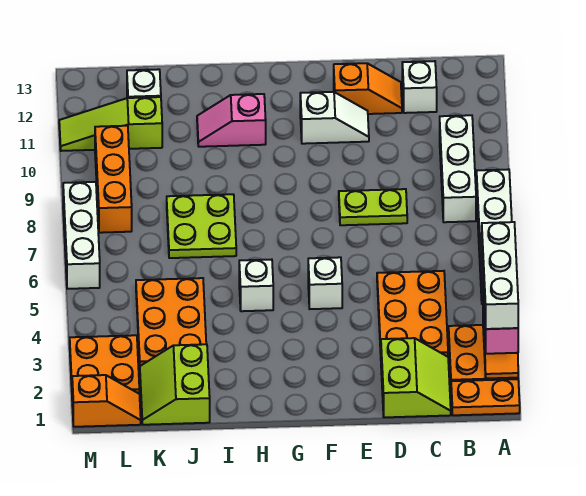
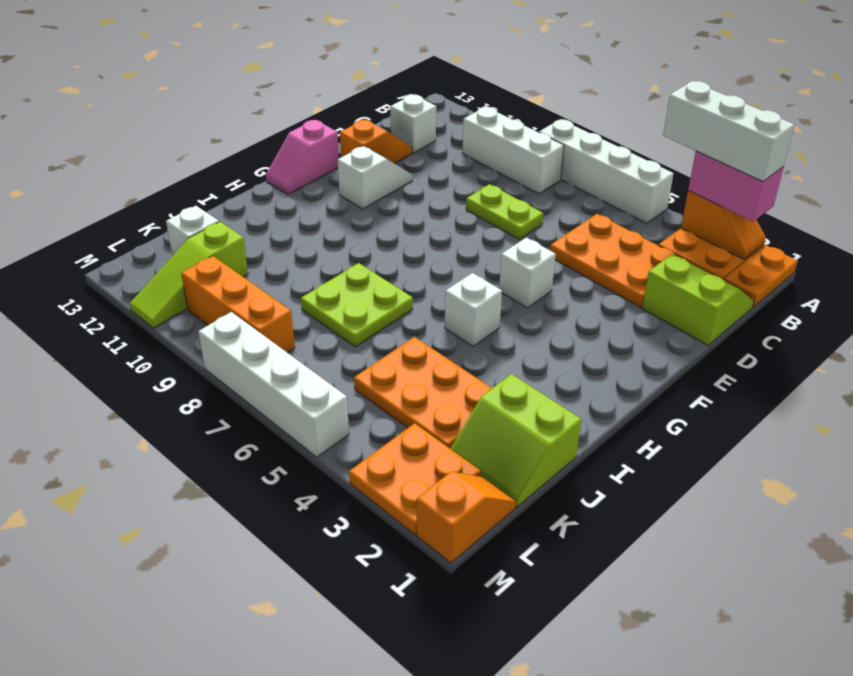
lime 1x2 plate [339,189,407,225] -> lime 1x2 plate turned to [466,184,543,239]
pink 1x2 slope [197,94,266,147] -> pink 1x2 slope moved to [266,120,339,194]
white 1x3 brick [63,182,100,289] -> white 1x4 brick [198,312,349,457]

